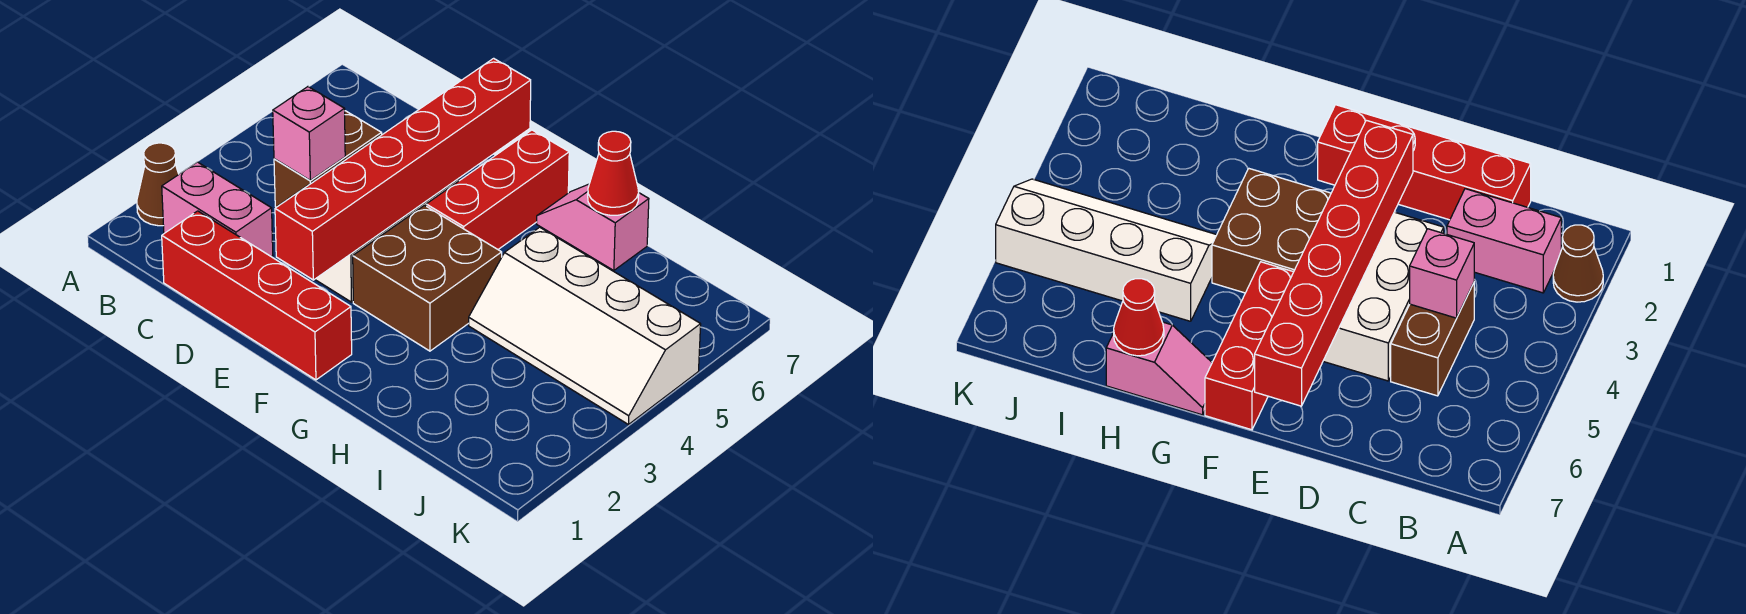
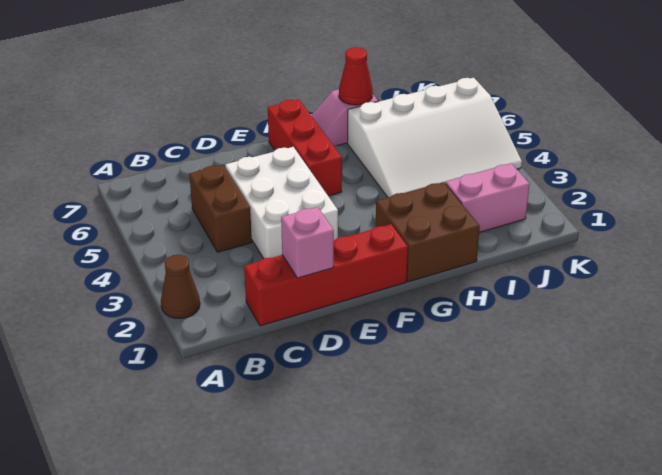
pink 1x2 brick [162,162,273,257] -> pink 1x2 brick moved to [446,163,530,232]
pink 1x1 brick [273,87,345,180] -> pink 1x1 brick moved to [281,207,334,278]
red 1x6 brick [275,58,531,280] -> none
brown 2x2 brick [353,205,502,351] -> brown 2x2 brick moved to [376,182,480,282]
white 2x4 slope [469,227,701,424] -> white 3x4 slope [348,78,522,197]

